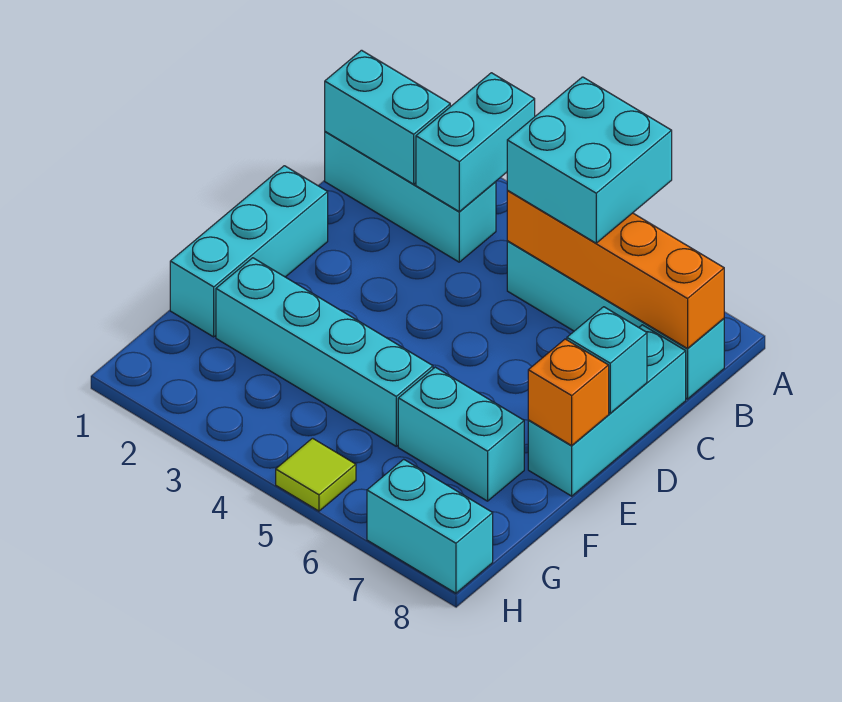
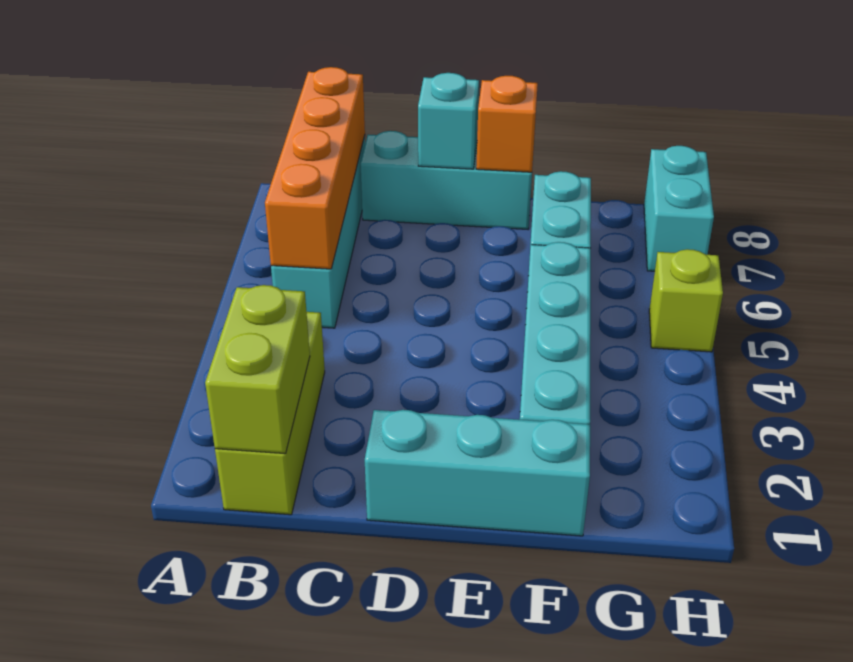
cyan 1x2 brick [416,73,535,212] -> none
cyan 2x2 brick [507,77,672,243] -> none
cyan 1x3 brick [325,132,496,262] -> lime 1x3 brick [215,312,325,515]
cyan 1x2 brick [325,50,450,184] -> lime 1x2 brick [205,285,310,454]
lime 1x1 tile [276,438,356,511] -> lime 1x1 brick [649,249,723,352]

